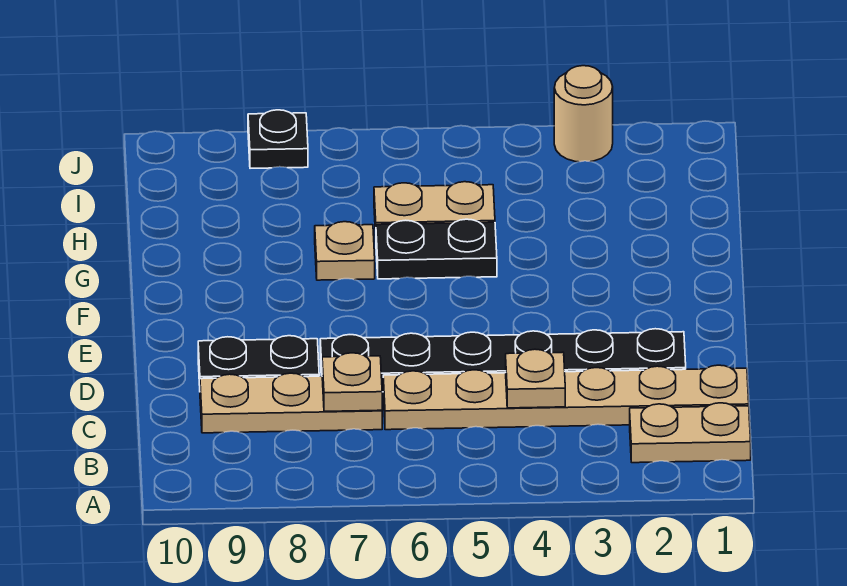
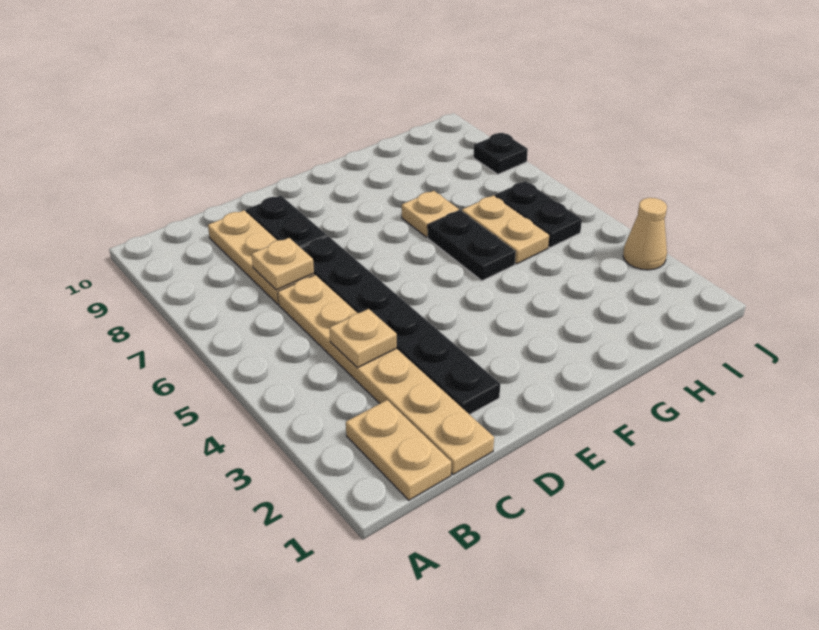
none -> black 1x2 plate [495,181,582,248]
tan 1x1 round brick [554,66,613,162] -> tan 1x1 cone [623,198,667,270]

